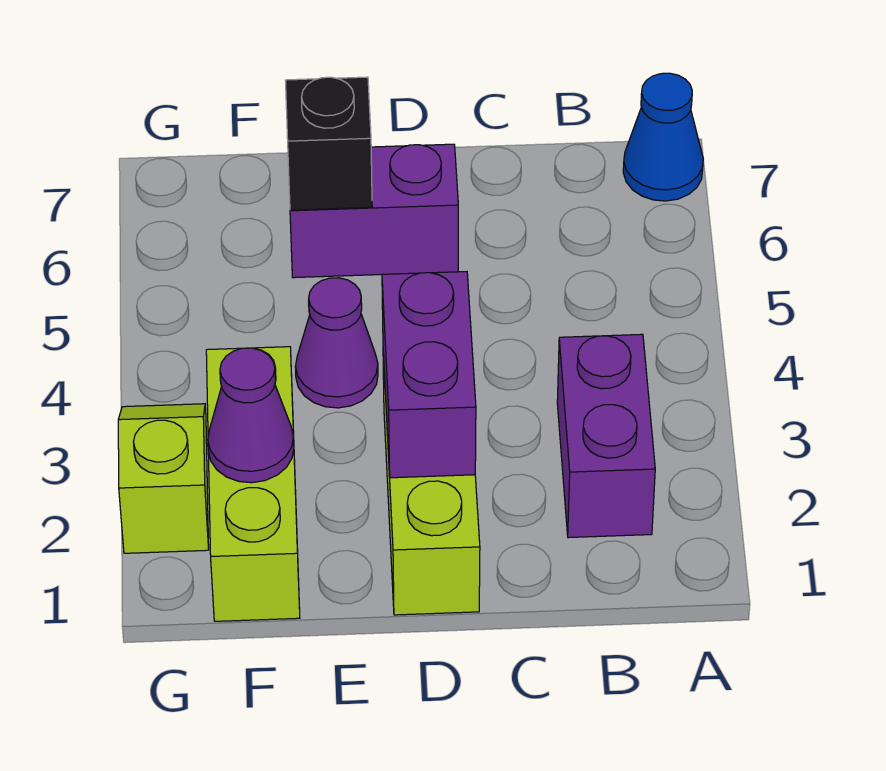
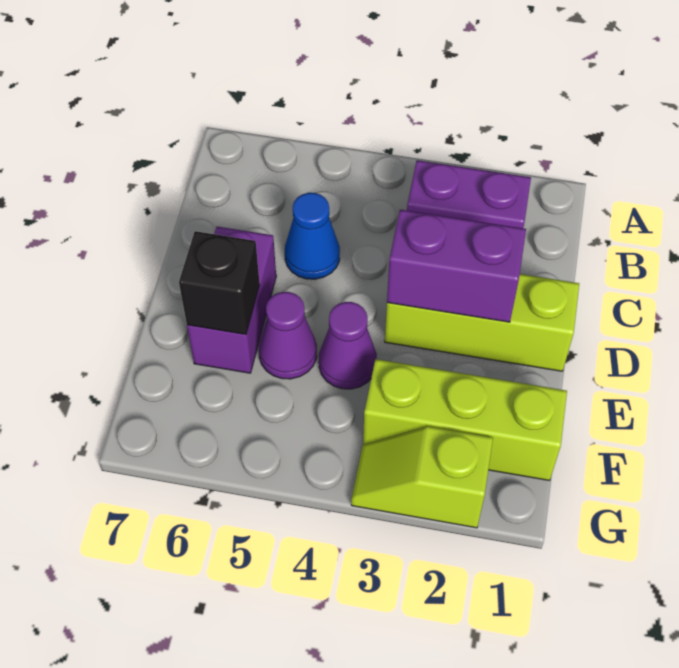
blue 1x1 cone [623,73,703,201] -> blue 1x1 cone moved to [285,193,340,279]
purple 1x1 cone [208,348,294,483] -> purple 1x1 cone moved to [259,292,317,379]

